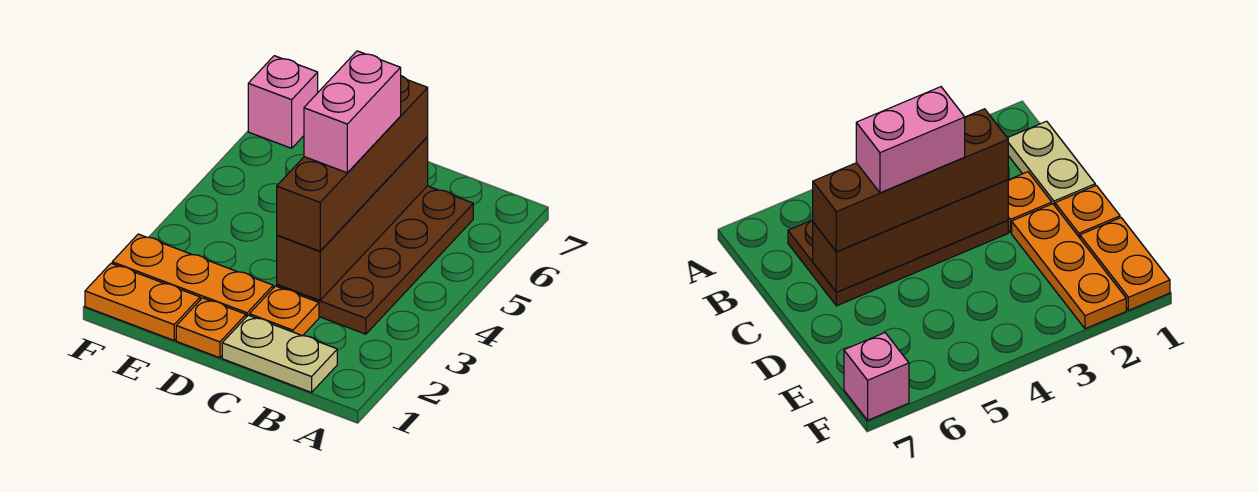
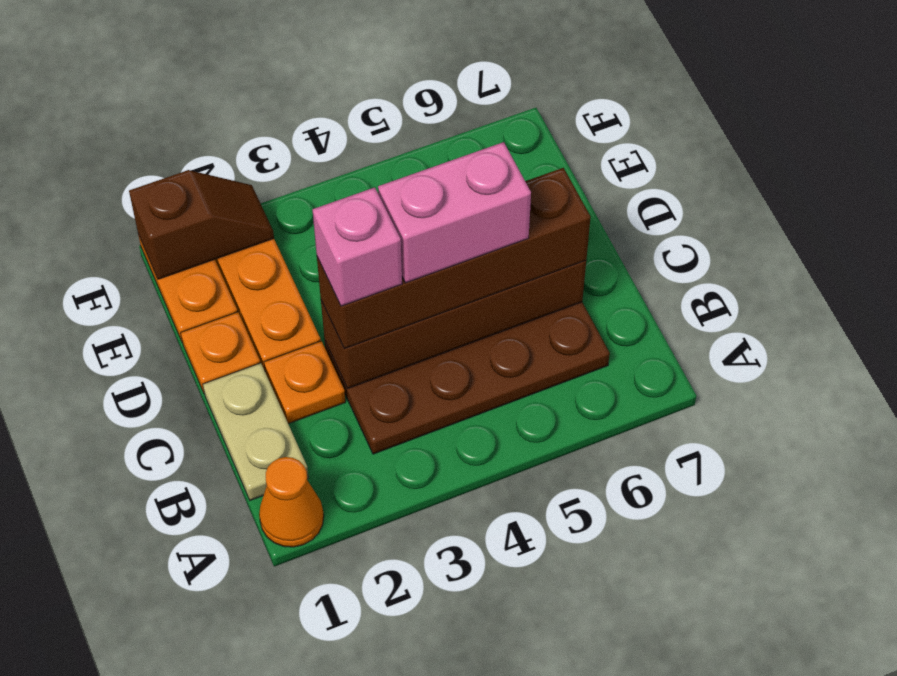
none -> orange 1x1 cone [259,457,324,547]
none -> brown 1x2 slope [129,170,274,279]
pink 1x1 brick [248,56,318,148] -> pink 1x1 brick moved to [313,187,402,306]

